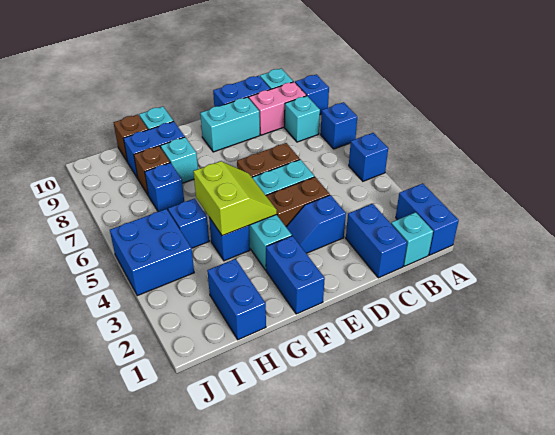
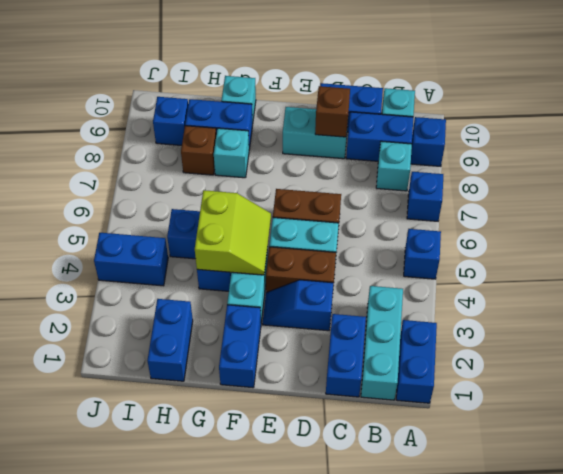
cyan 1x1 brick [391,212,433,266] -> cyan 1x3 brick [361,286,403,400]
pink 1x2 brick [249,82,306,135] -> blue 1x2 brick [346,112,413,161]
blue 1x1 brick [145,163,184,212] -> blue 1x1 brick moved to [153,97,188,145]
brown 1x1 brick [114,115,148,161] -> brown 1x1 brick moved to [315,86,350,137]
blue 2x2 brick [110,209,194,296] -> blue 1x2 brick [94,233,168,286]

